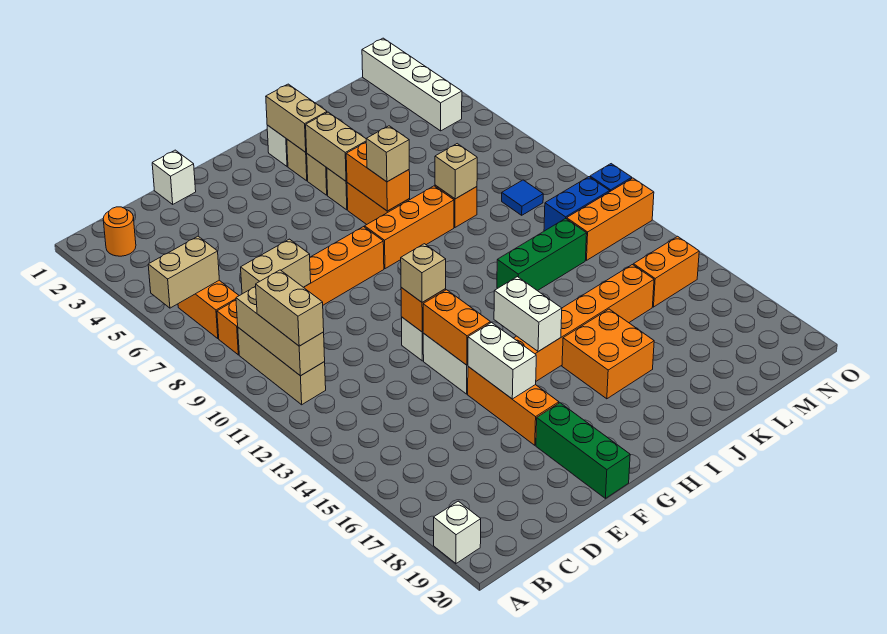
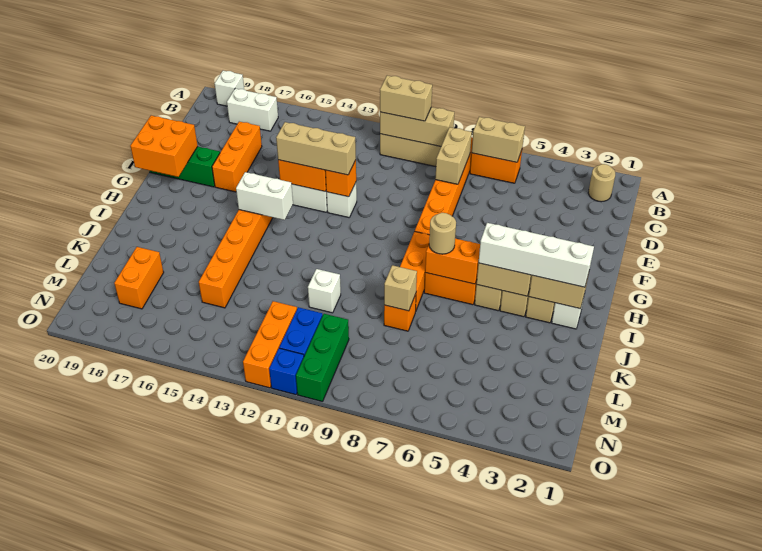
tan 1x2 brick [148,236,219,308] -> tan 1x2 brick turned to [472,117,525,162]
orange 1x1 round brick [103,207,136,256] -> tan 1x1 round brick [588,164,615,202]
white 1x1 brick [152,150,196,204] -> white 1x1 brick moved to [308,269,341,313]
tan 1x1 brick [401,244,446,302] -> tan 1x3 brick [276,122,356,175]
orange 1x3 brick [468,367,559,445] -> orange 1x3 brick turned to [212,122,262,192]
white 1x2 brick [468,323,536,399] -> white 1x2 brick moved to [227,89,278,131]
tan 1x1 brick [366,126,409,182] -> tan 1x1 round brick [429,213,456,254]
orange 2x2 brick [562,309,654,399] -> orange 2x2 brick moved to [130,116,198,177]
green 1x3 brick [497,218,587,291] -> green 1x3 brick moved to [296,314,349,402]
blue 1x1 tile [502,180,543,215] -> none
orange 1x2 brick [633,236,699,307] -> orange 1x2 brick moved to [114,247,164,309]
white 1x4 brick [362,38,462,131] -> white 1x4 brick moved to [478,223,594,287]

